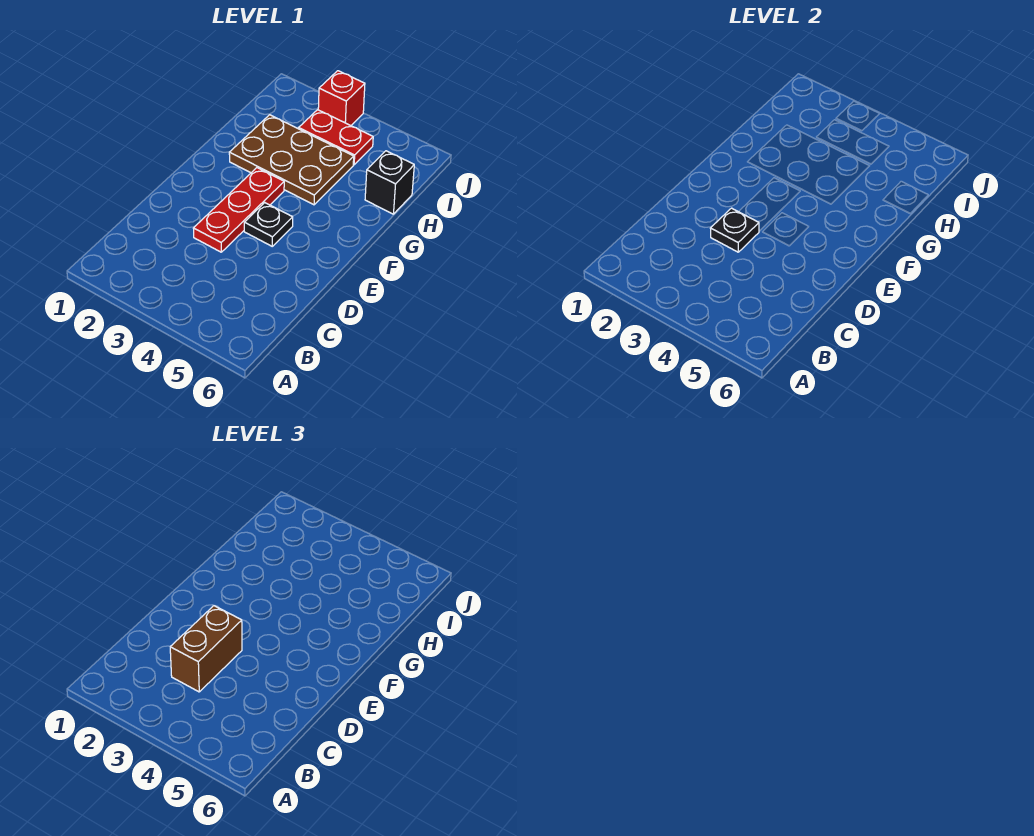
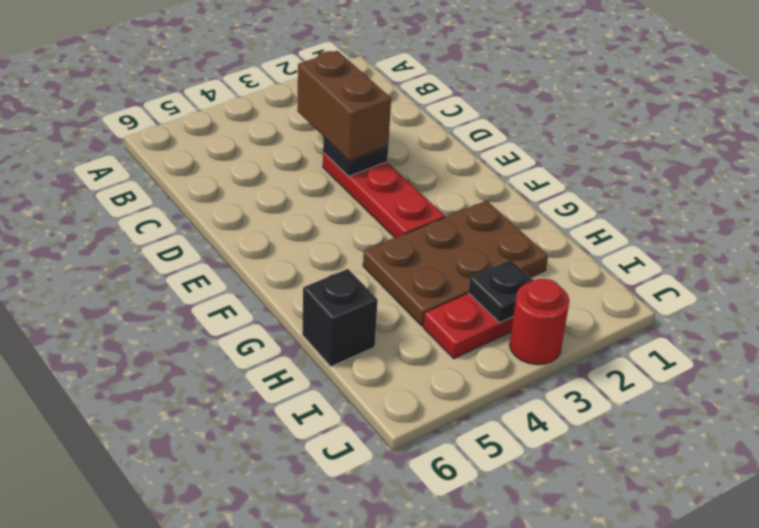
black 1x1 plate [244,203,293,246] -> black 1x1 plate moved to [468,259,533,323]
red 1x1 brick [318,71,365,126] -> red 1x1 round brick [509,279,570,365]

